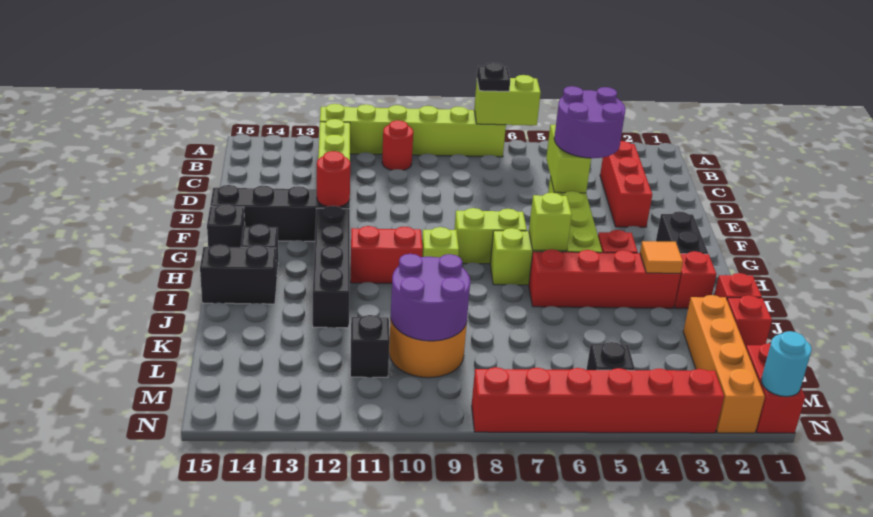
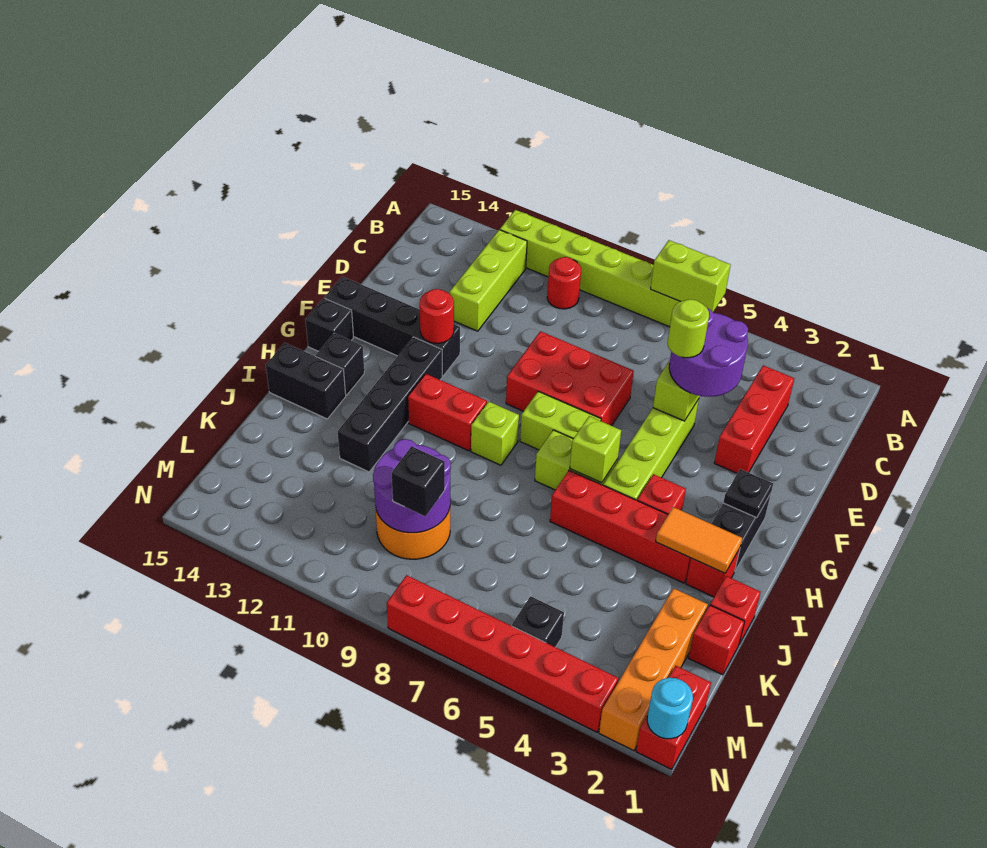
black 1x1 plate [477,63,510,91] -> black 1x1 plate moved to [723,469,773,518]
none -> lime 1x1 round brick [668,299,709,358]
none -> red 2x3 brick [506,331,634,426]
orange 1x1 tile [640,241,683,273] -> orange 1x2 tile [656,507,742,573]
black 1x1 brick [350,315,390,377] -> black 1x1 brick moved to [392,446,445,516]

